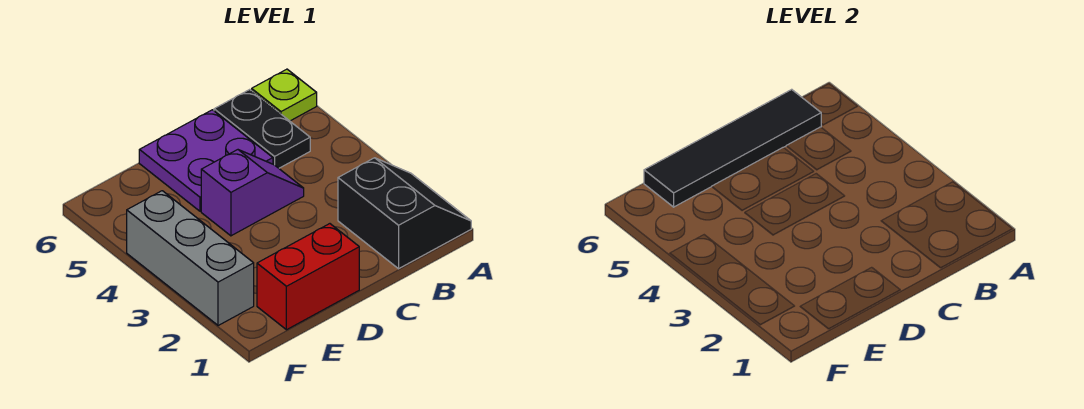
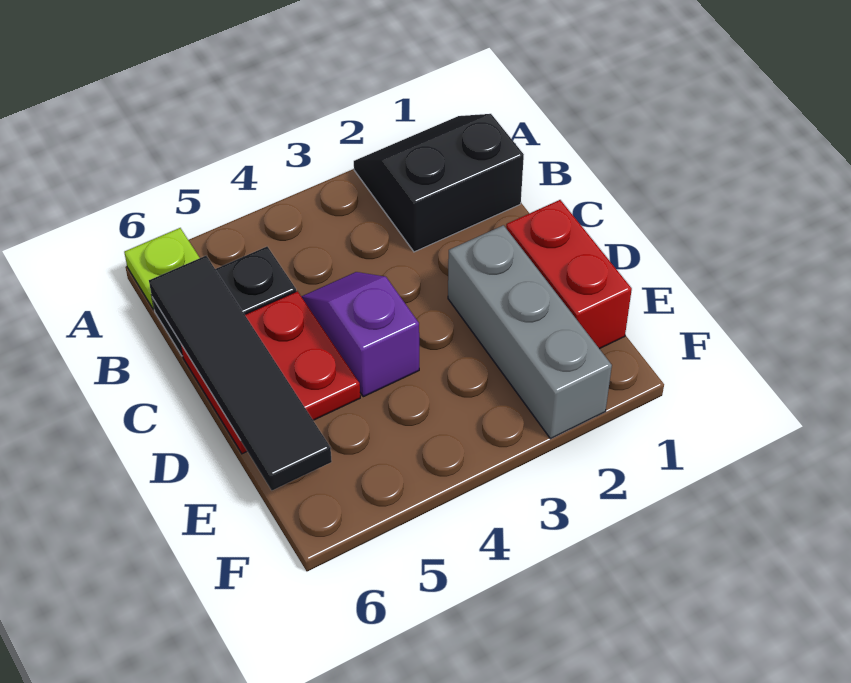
purple 2x2 plate [139,110,273,211] -> red 2x2 plate [181,291,360,454]
grey 1x3 brick [127,191,254,326] -> grey 1x3 brick turned to [448,225,612,439]

